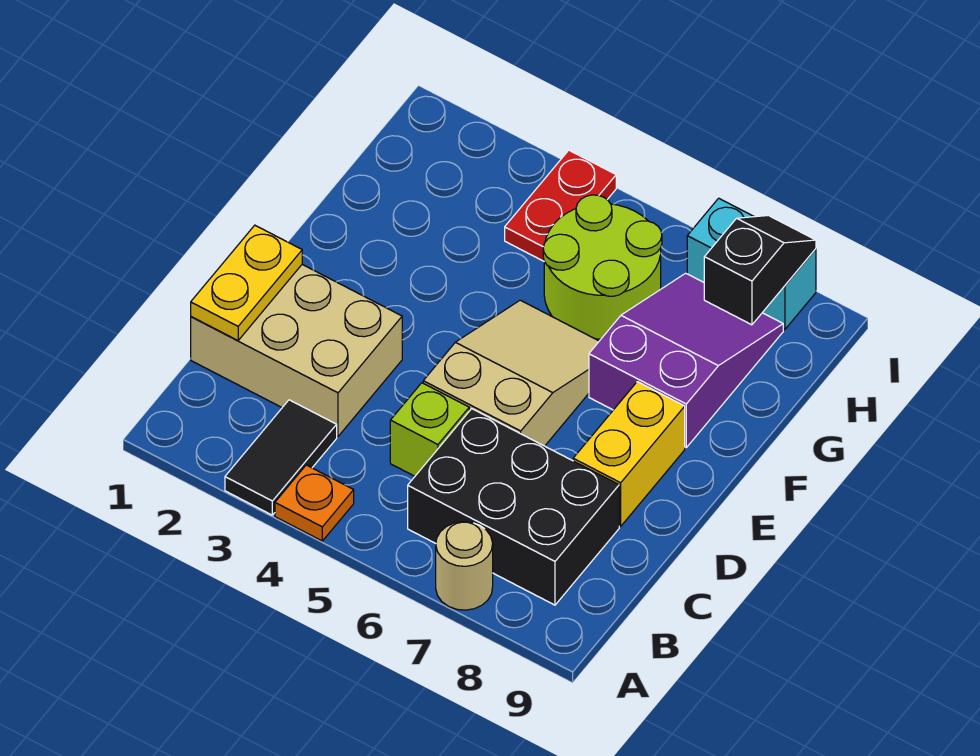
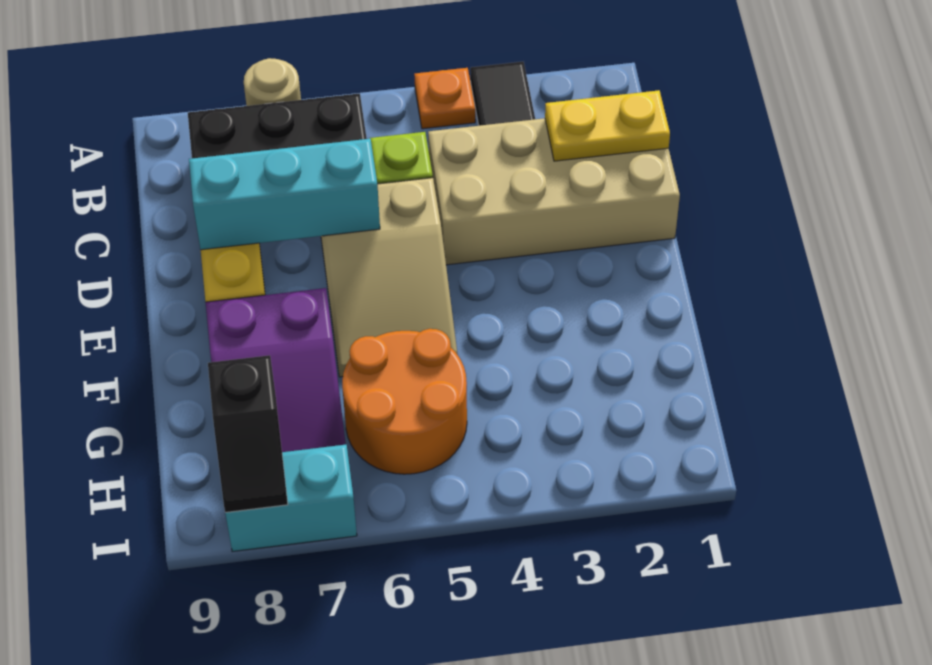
tan 2x3 brick [191,265,402,436] -> tan 2x4 brick [428,118,680,265]
yellow 1x2 plate [191,225,302,340] -> yellow 1x2 plate turned to [545,90,670,161]
none -> cyan 1x3 brick [189,139,380,250]
lime 2x2 round brick [543,195,662,339] -> orange 2x2 round brick [342,329,467,474]
red 1x2 plate [505,150,616,261] -> none

